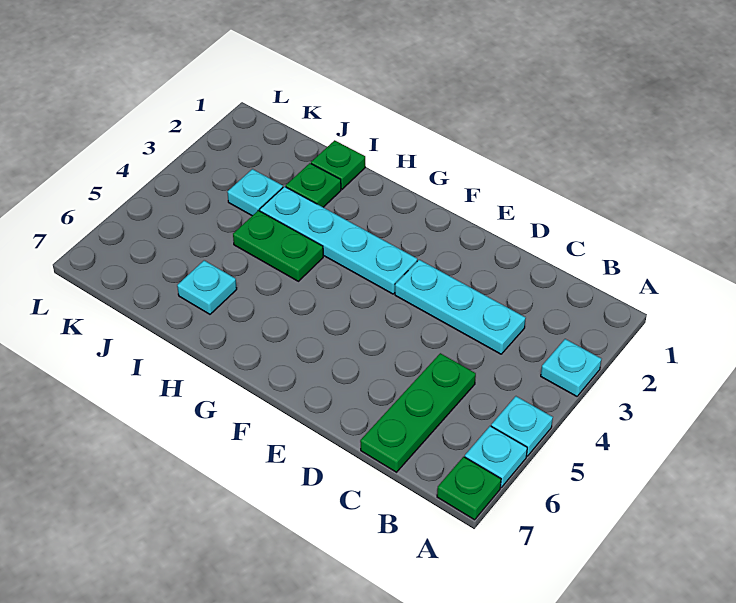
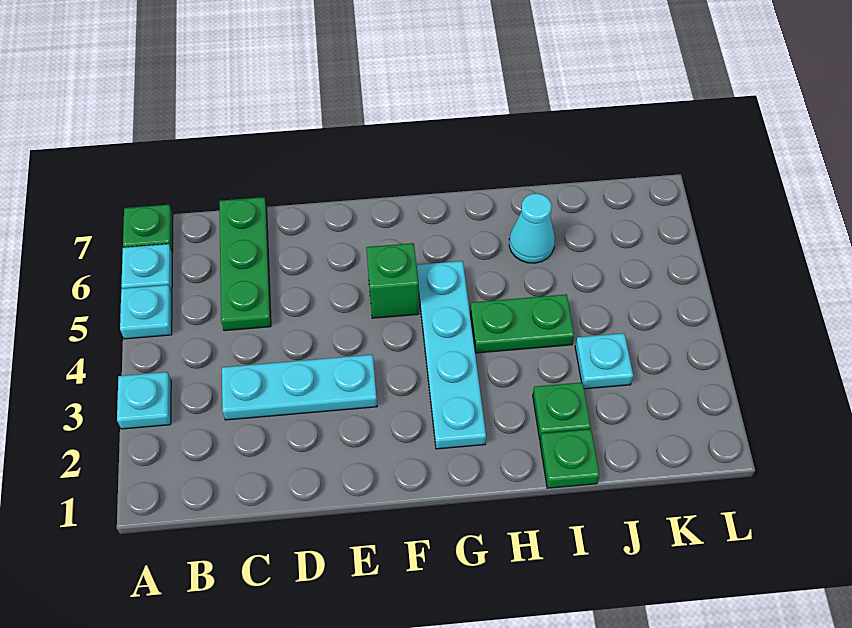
cyan 1x4 plate [260,187,417,294] -> cyan 1x4 plate turned to [417,261,486,449]
none -> green 1x1 brick [366,243,419,318]
cyan 1x1 plate [177,260,237,314] -> cyan 1x1 cone [509,193,555,263]

